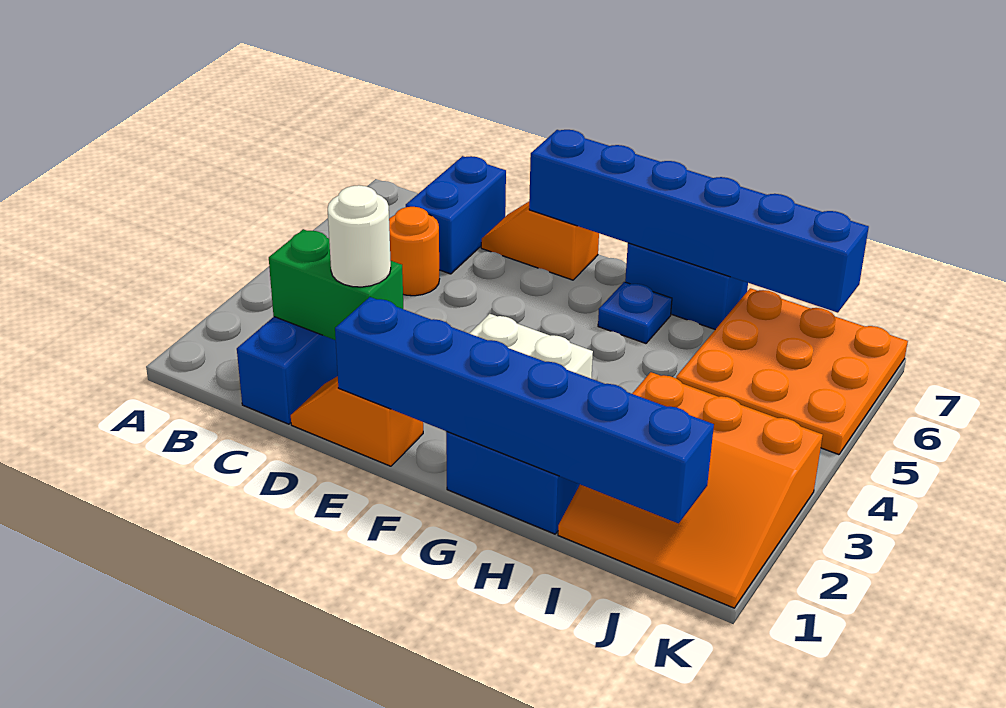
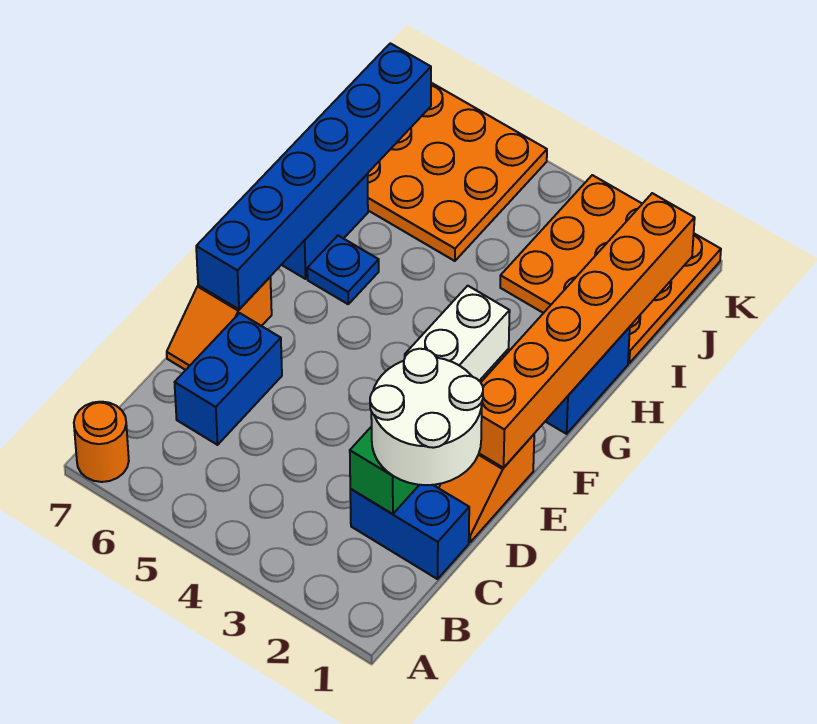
orange 1x1 round brick [389,207,439,296] -> orange 1x1 round brick moved to [74,402,129,482]
blue 1x2 brick [406,156,506,274] -> blue 1x2 brick turned to [175,313,282,445]
white 1x1 round brick [328,185,391,287] -> white 2x2 round brick [370,349,483,485]
blue 1x6 brick [335,297,714,523] -> orange 1x6 brick [479,193,695,468]
orange 3x3 slope [558,372,823,608] -> orange 3x3 plate [500,175,721,363]

